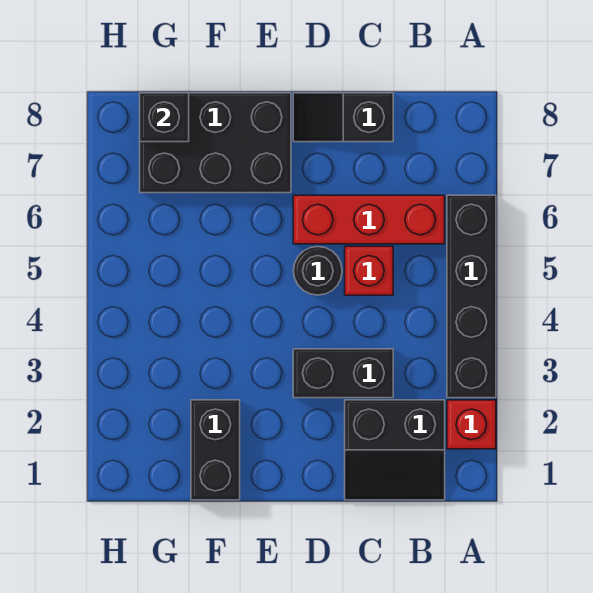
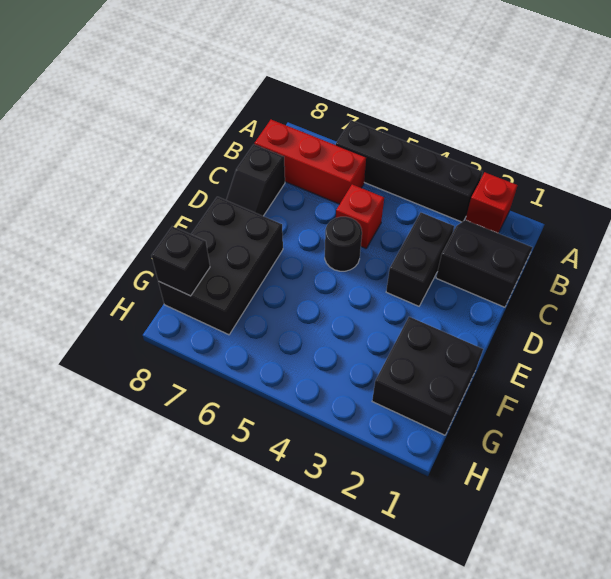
black 2x2 slope [345,400,445,500] -> black 2x2 slope turned to [436,220,532,307]
red 1x3 brick [293,195,445,244] -> red 1x3 brick turned to [254,120,366,204]
black 1x2 brick [191,400,240,500] -> black 2x2 brick [372,317,483,435]

